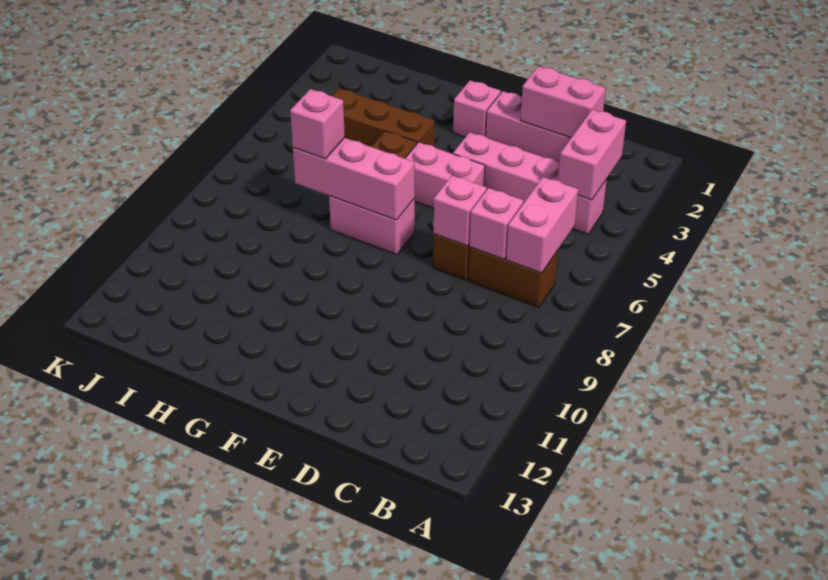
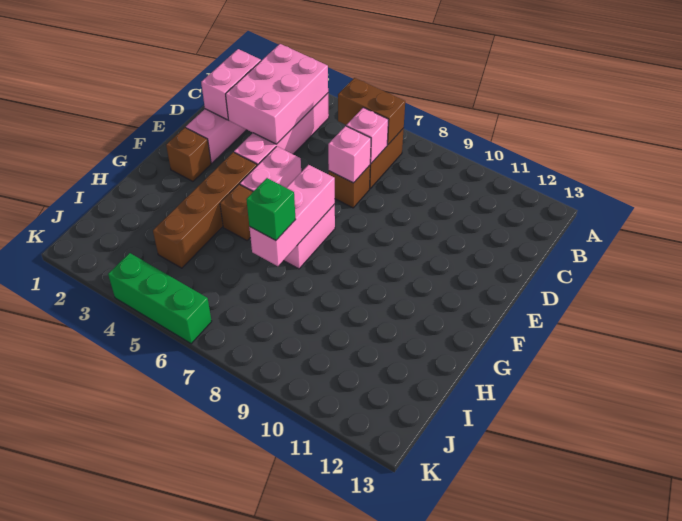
pink 1x2 brick [558,109,626,200] -> pink 2x3 brick [226,44,328,144]
pink 1x2 brick [506,177,578,273] -> brown 1x2 brick [338,78,405,145]
pink 1x1 brick [453,81,501,137] -> brown 1x1 brick [166,128,211,181]
brown 1x3 brick [332,88,435,147] -> brown 1x4 brick [153,152,257,268]
pink 1x1 brick [290,89,345,159] -> green 1x1 brick [246,178,296,240]
none -> green 1x3 brick [108,253,212,344]

